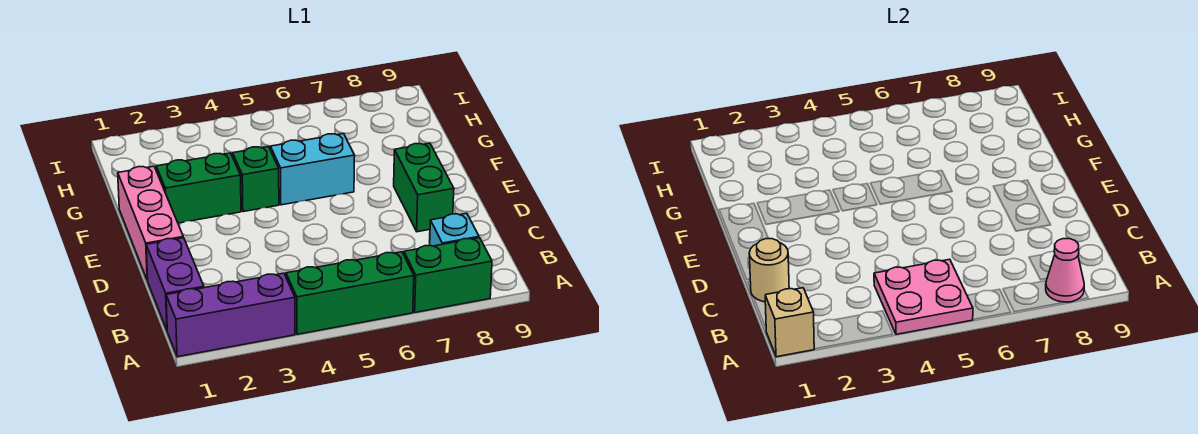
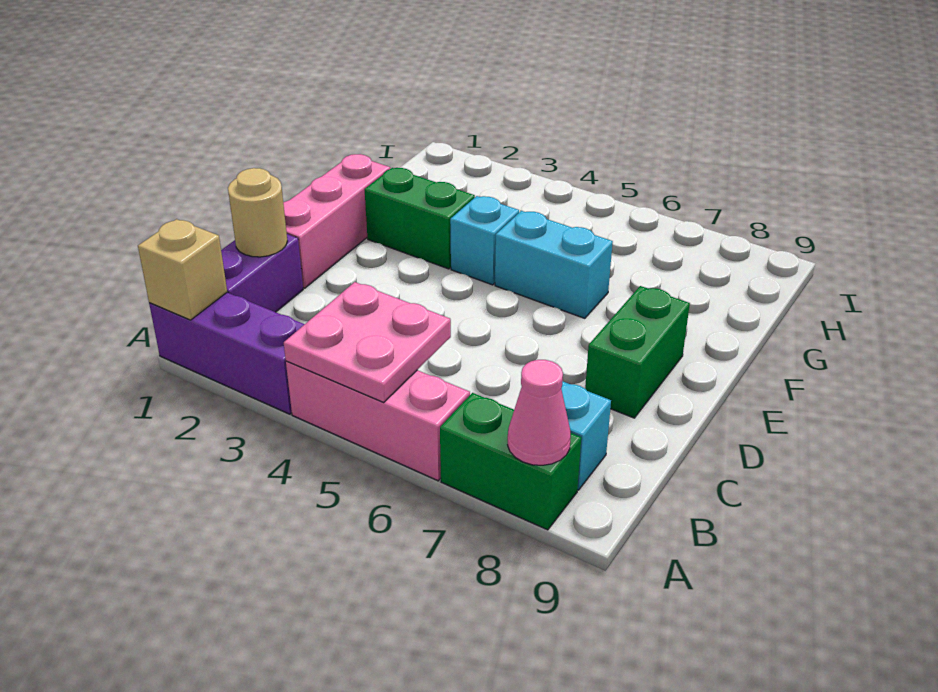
green 1x3 brick [286,252,414,334] -> pink 1x3 brick [286,361,470,481]
green 1x1 brick [233,147,279,212] -> cyan 1x1 brick [450,196,519,285]

